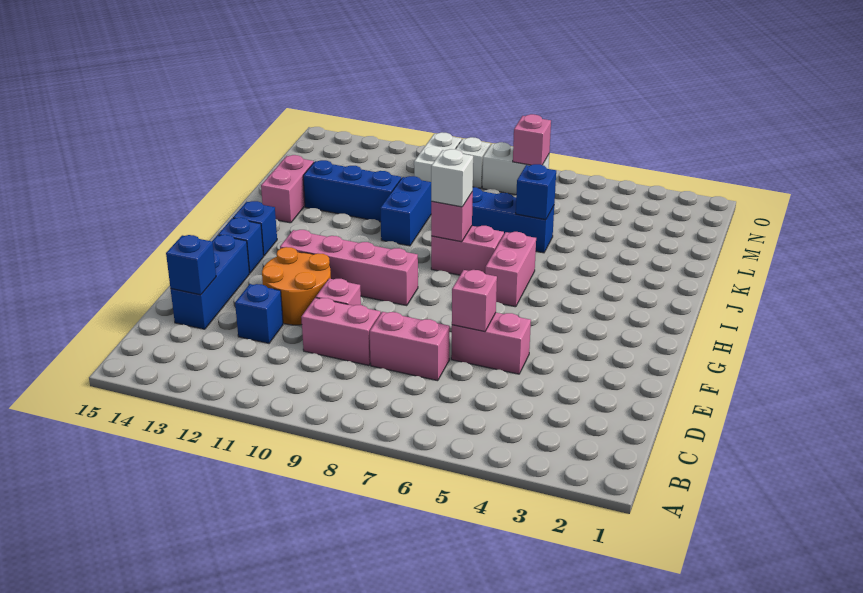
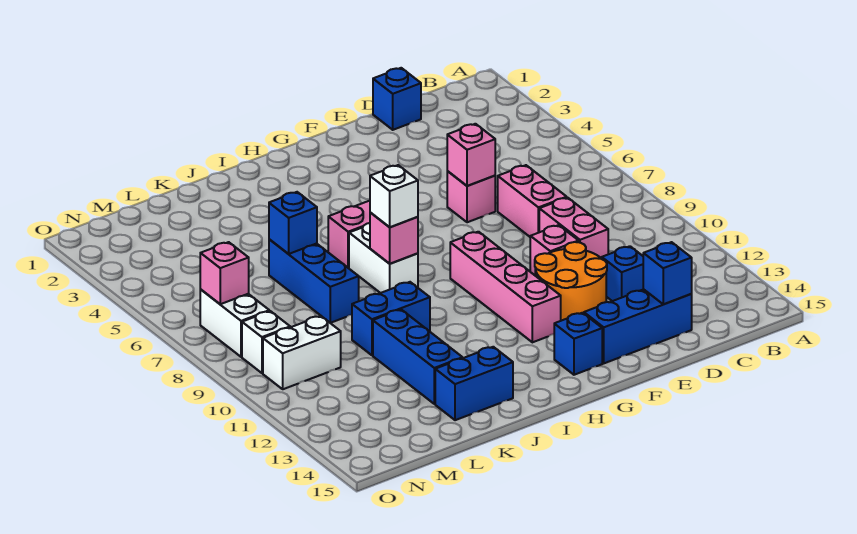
pink 1x2 brick [451,313,531,374] -> pink 1x1 brick [447,171,495,222]
blue 1x1 brick [233,201,277,256] -> blue 1x1 brick moved to [373,68,421,130]
pink 1x2 brick [431,226,504,275] -> white 1x2 brick [349,223,418,293]
pink 1x2 brick [261,155,314,223] -> blue 1x2 brick [435,347,513,420]

